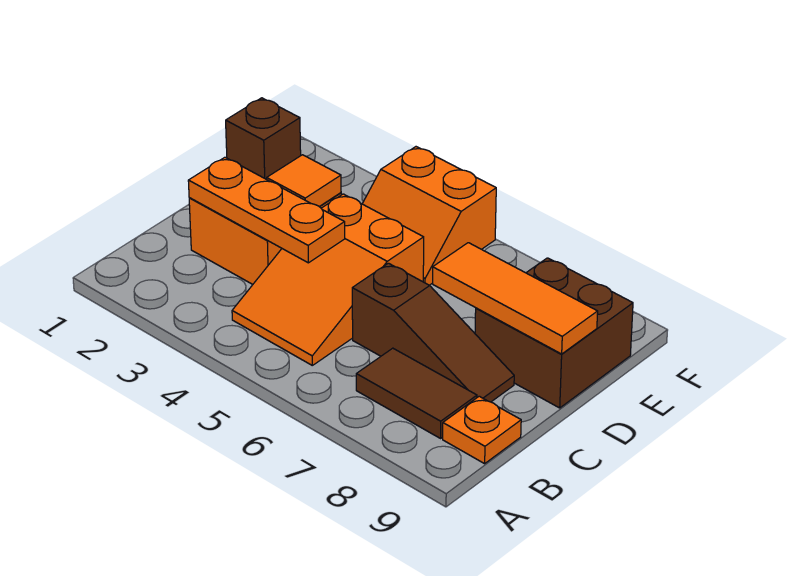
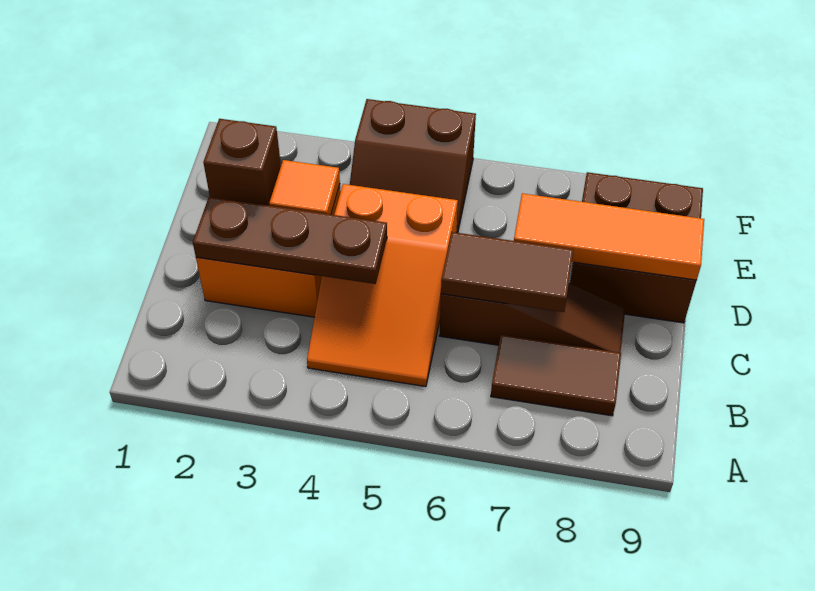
orange 1x1 plate [443,396,521,464] -> none
orange 1x3 plate [188,157,345,263] -> brown 1x3 plate [193,197,387,284]
none -> brown 1x2 tile [441,232,573,312]
orange 2x2 slope [362,147,496,285] -> brown 2x2 slope [350,99,476,233]

